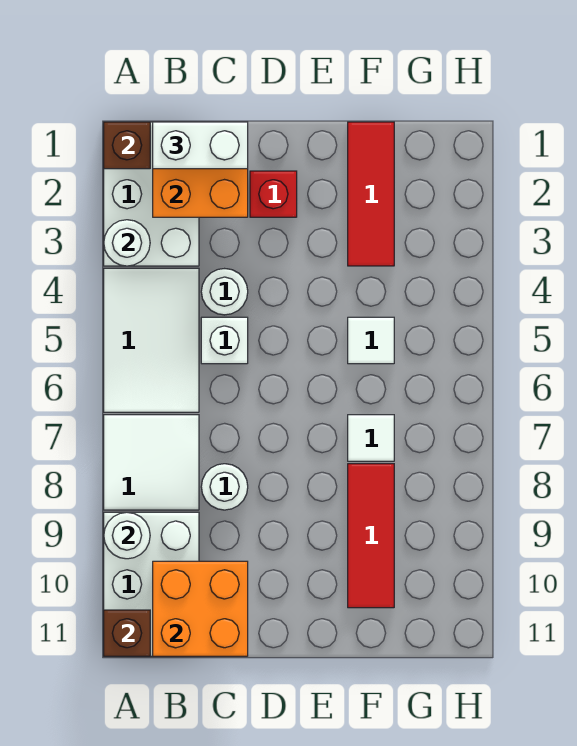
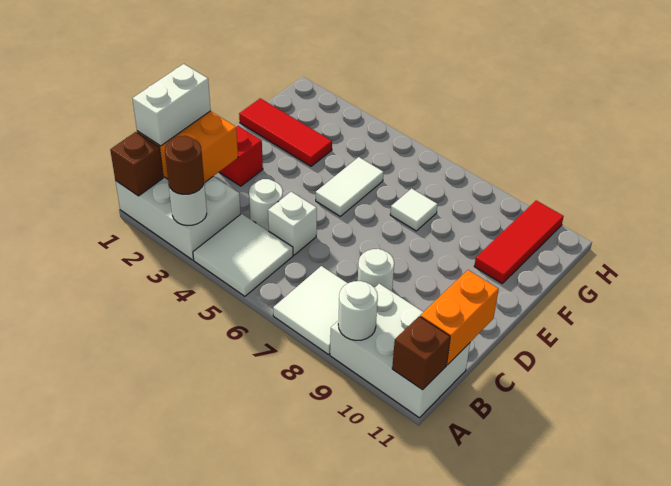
none -> brown 1x1 round brick [165,136,204,194]
white 2x3 tile [104,268,199,412] -> white 2x2 tile [193,214,293,296]
orange 2x2 brick [153,561,248,656] -> orange 1x2 brick [420,270,499,365]
white 1x1 tile [348,317,394,364] -> white 1x2 tile [316,157,384,216]
red 1x3 tile [348,464,394,608] -> red 1x3 tile turned to [474,200,564,283]

